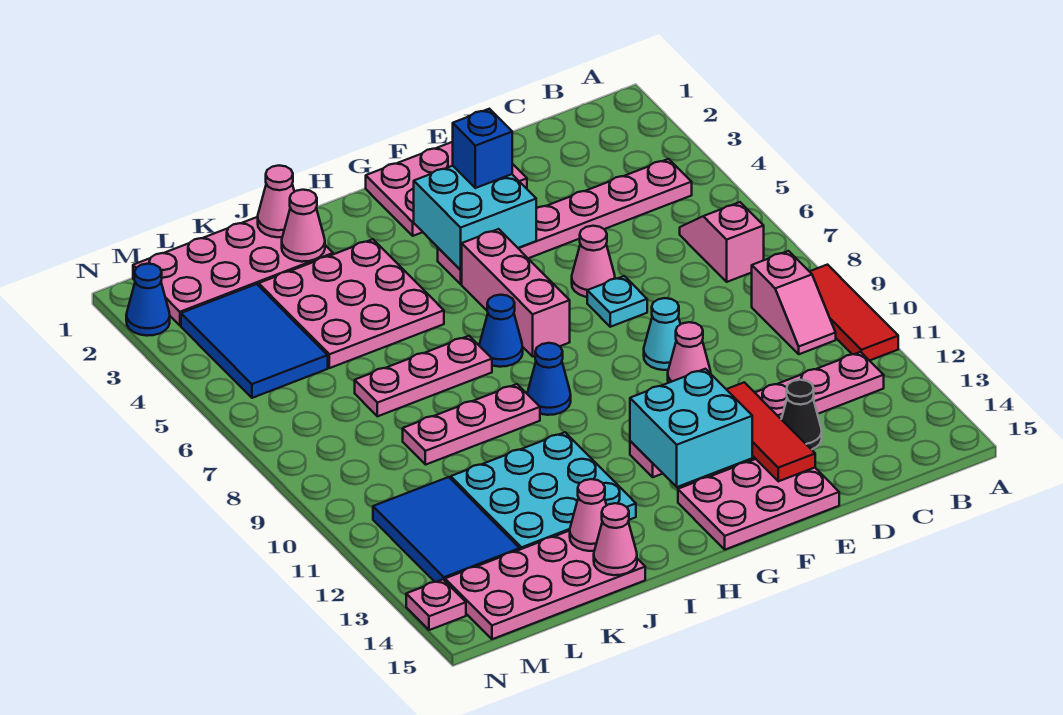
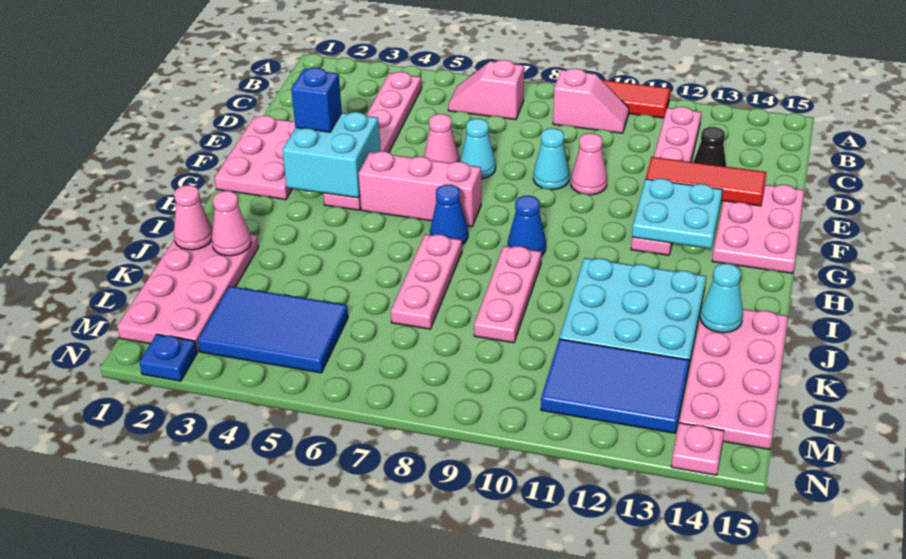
cyan 1x1 plate [587,276,647,327] -> cyan 1x1 cone [460,119,496,179]
cyan 2x2 brick [630,369,752,487] -> cyan 2x2 plate [632,179,722,248]
pink 3x3 plate [259,239,444,368] -> none
pink 1x1 cone [570,479,607,551] -> cyan 1x1 cone [700,264,743,333]
pink 1x1 cone [594,503,637,575] -> none
blue 1x1 cone [126,264,170,336] -> blue 1x1 plate [139,334,197,381]

